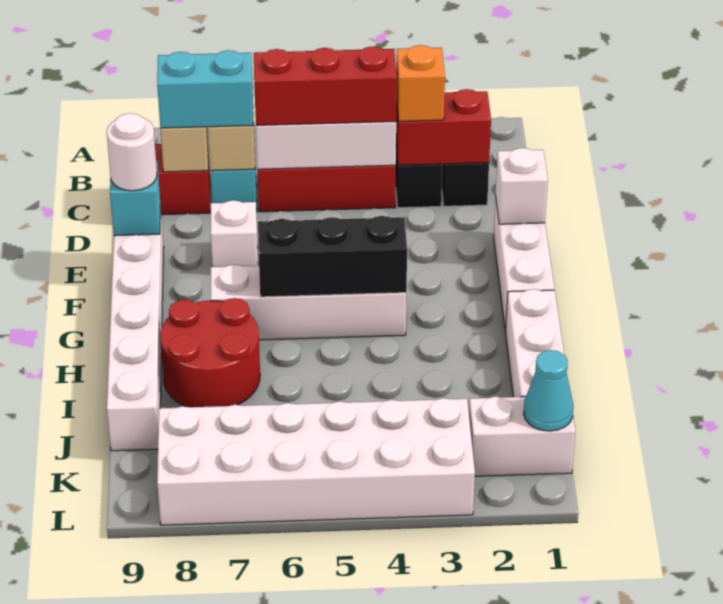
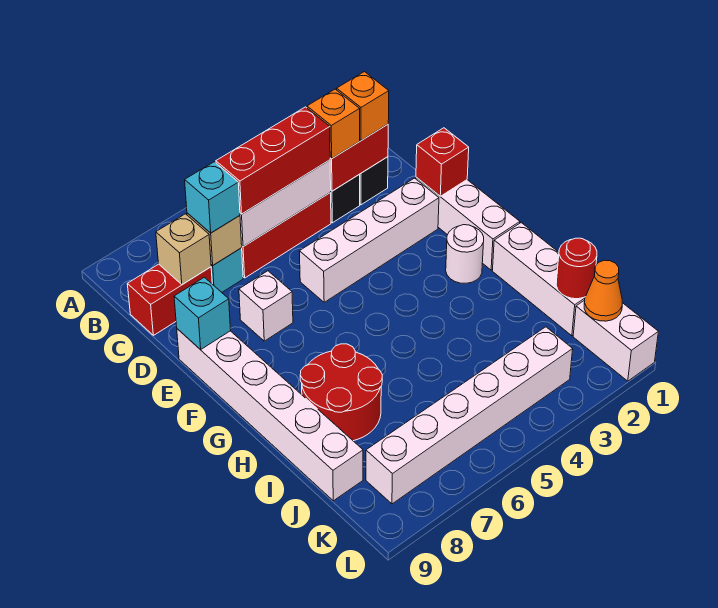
none -> orange 1x1 brick [337,72,389,140]
cyan 1x2 brick [157,50,254,128] -> cyan 1x1 brick [185,162,240,233]
white 1x1 brick [496,148,548,224] -> red 1x1 brick [416,128,469,196]
white 1x1 round brick [107,113,157,191] -> white 1x1 round brick moved to [446,225,484,283]
white 1x4 brick [211,265,406,340] -> white 1x4 brick moved to [299,178,439,302]
black 1x3 brick [258,216,407,297] -> none
none -> red 1x1 round brick [556,238,597,299]
white 1x2 brick [469,396,575,476] -> white 1x2 brick turned to [573,300,658,381]
cyan 1x1 cone [523,350,573,431] -> orange 1x1 cone [584,260,622,321]
white 2x6 brick [157,398,475,525] -> white 1x6 brick [366,327,573,504]

